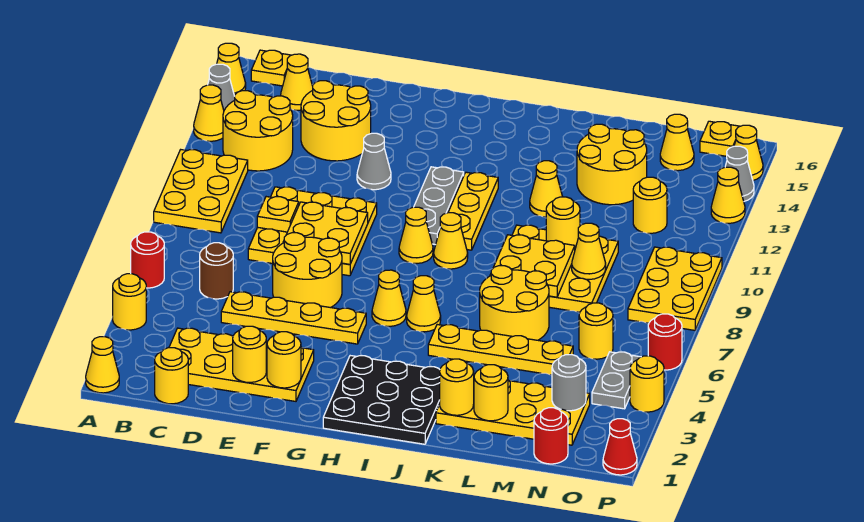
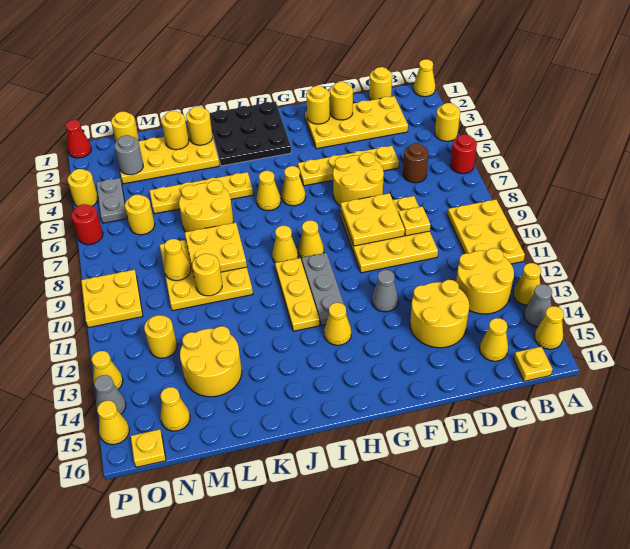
yellow 1x1 cone [530,161,563,217] -> yellow 1x1 cone moved to [324,303,351,345]
red 1x1 round brick [534,408,568,464] -> yellow 1x1 round brick [111,112,139,141]
yellow 2x3 plate [628,247,722,330] -> yellow 2x2 plate [81,270,143,328]

